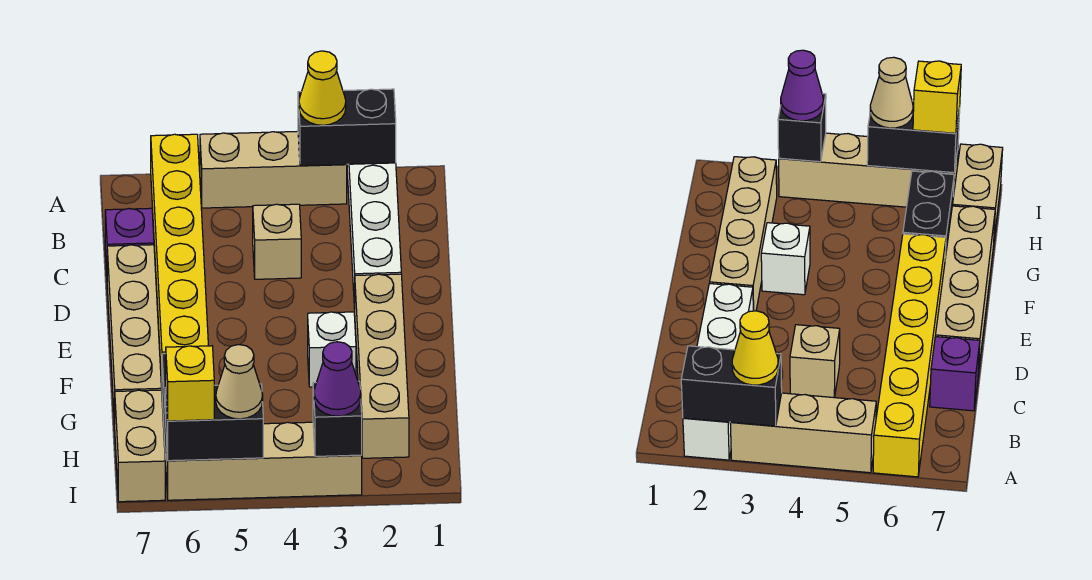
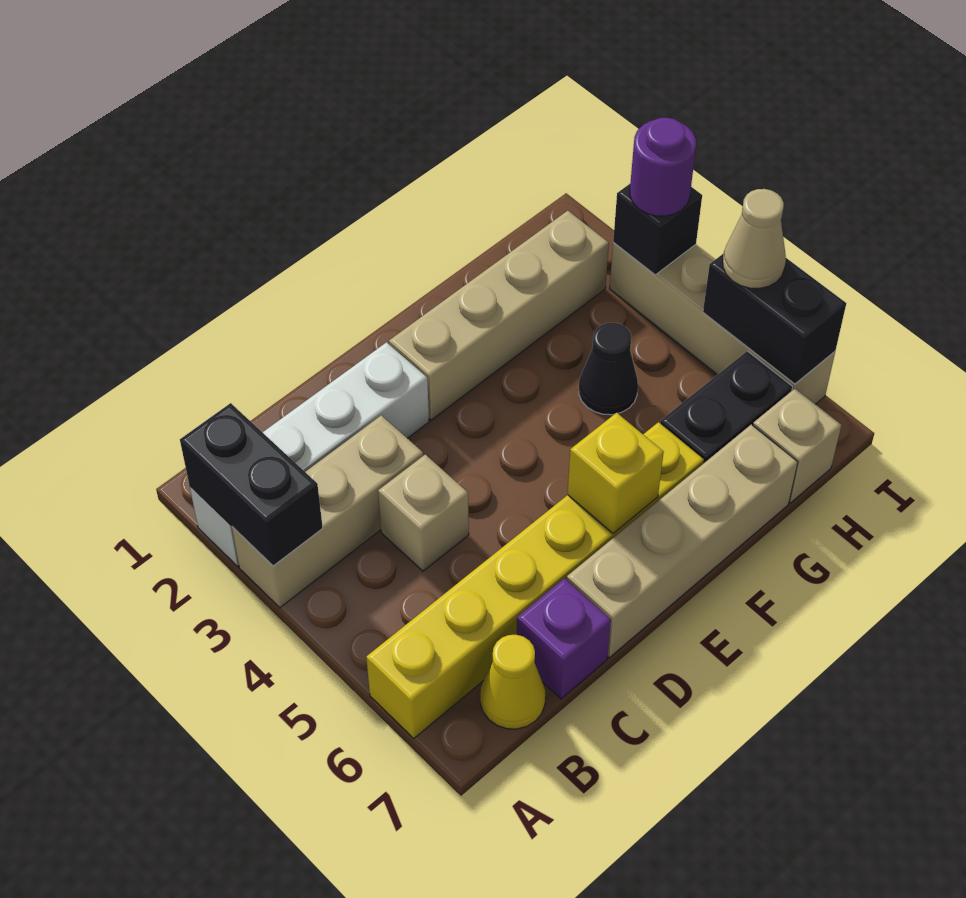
tan 1x3 brick [200,131,347,208] -> tan 1x3 brick turned to [232,415,423,608]
yellow 1x1 cone [299,51,346,125] -> yellow 1x1 cone moved to [480,635,545,729]
white 1x1 brick [308,312,356,387] -> none
none -> black 1x1 cone [579,323,638,415]
tan 1x2 brick [115,390,165,502] -> tan 1x1 brick [753,389,841,503]
purple 1x1 cone [314,342,361,416] -> purple 1x1 round brick [630,118,696,216]
yellow 1x1 brick [166,346,214,421] -> yellow 1x1 brick moved to [568,413,664,533]

